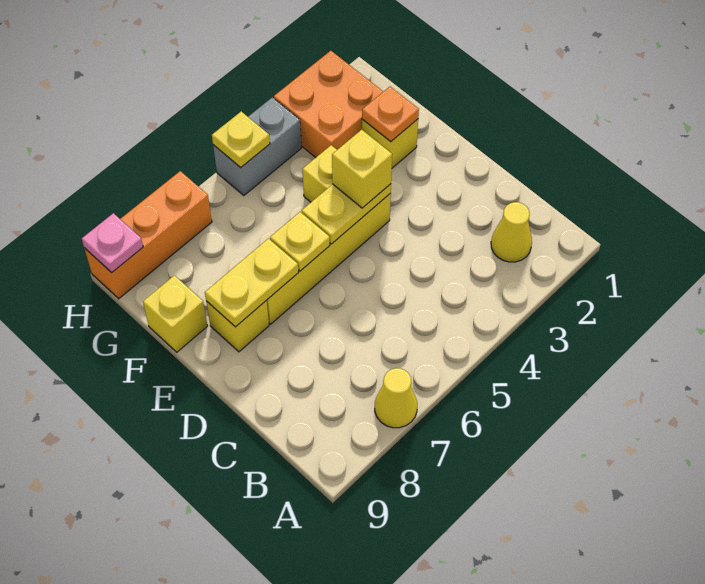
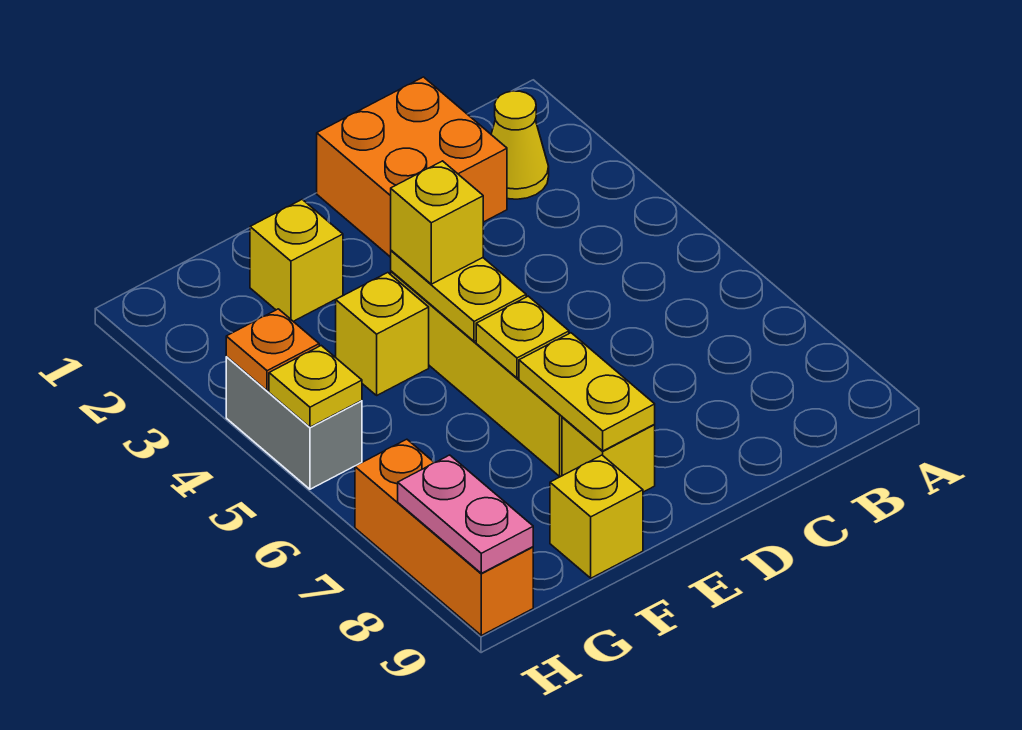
yellow 1x1 cone [375,368,417,428] -> none
orange 1x1 plate [362,87,419,142] -> orange 1x1 plate moved to [226,309,319,391]
orange 2x2 brick [274,51,383,158] -> orange 2x2 brick moved to [317,77,507,257]
pink 1x1 plate [82,213,143,273] -> pink 1x2 plate [398,455,533,573]

